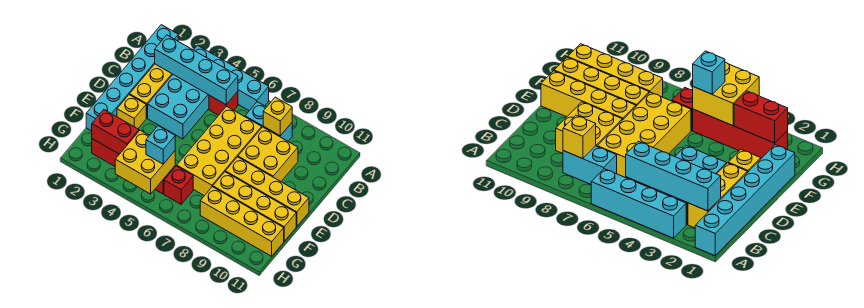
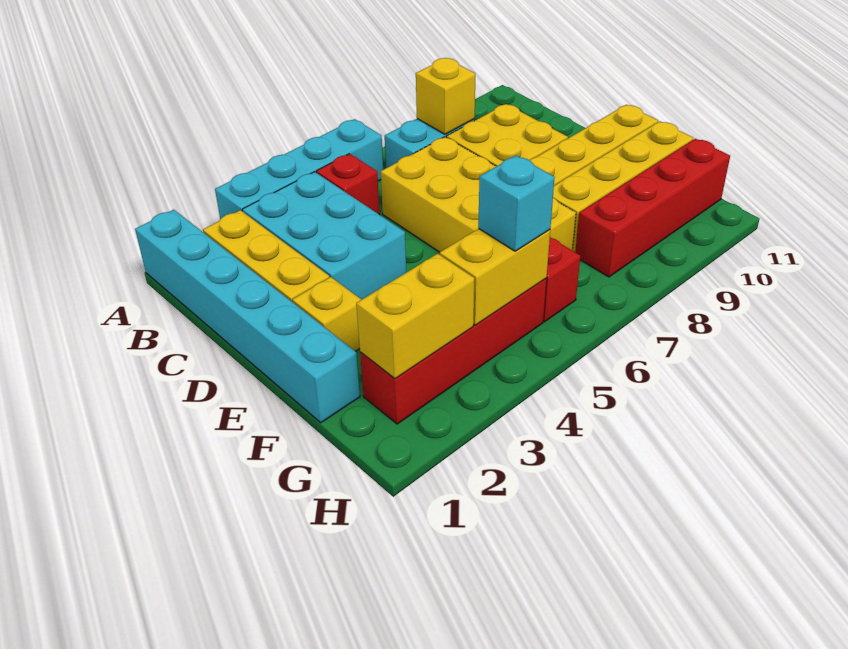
cyan 1x4 brick [155,35,238,105] -> none
red 1x2 brick [92,110,139,154] -> yellow 1x2 brick [356,254,474,379]
yellow 2x2 brick [115,130,175,194] -> yellow 1x2 brick [440,229,550,325]
yellow 1x4 brick [200,187,284,256] -> red 1x4 brick [575,139,730,277]

